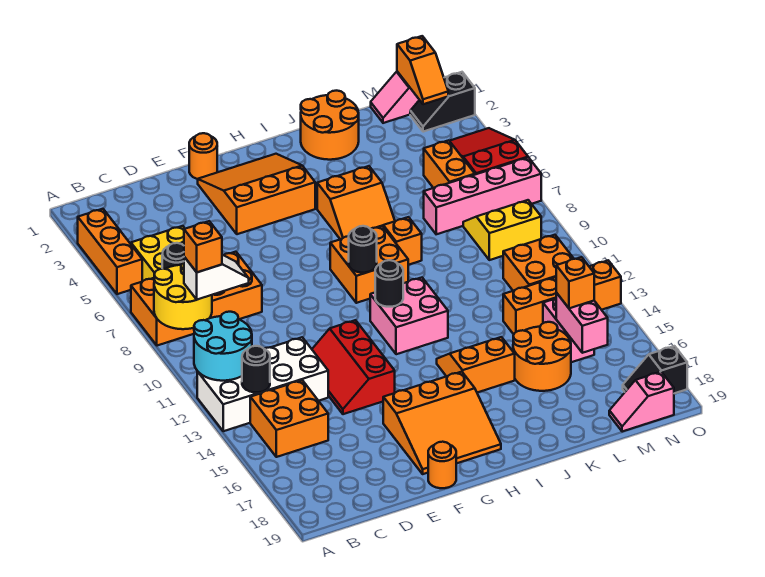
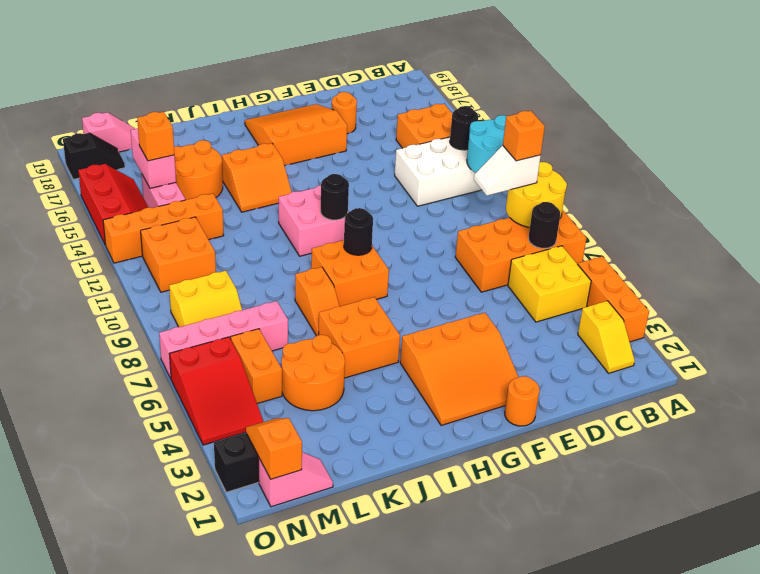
none -> yellow 1x2 slope [578,301,635,373]
red 2x3 slope [312,320,395,414] -> red 2x3 slope moved to [78,164,149,245]
orange 1x1 round brick [428,442,456,488] -> orange 1x1 round brick moved to [332,92,357,134]
orange 2x2 slope [317,166,395,239] -> orange 2x2 brick [319,297,400,378]
orange 2x2 round brick [301,91,359,160] -> orange 2x2 round brick moved to [282,335,345,411]

